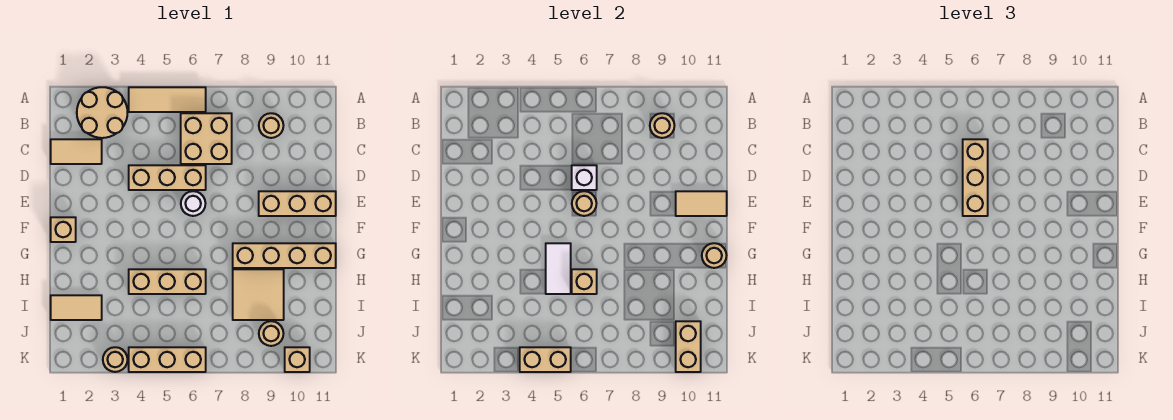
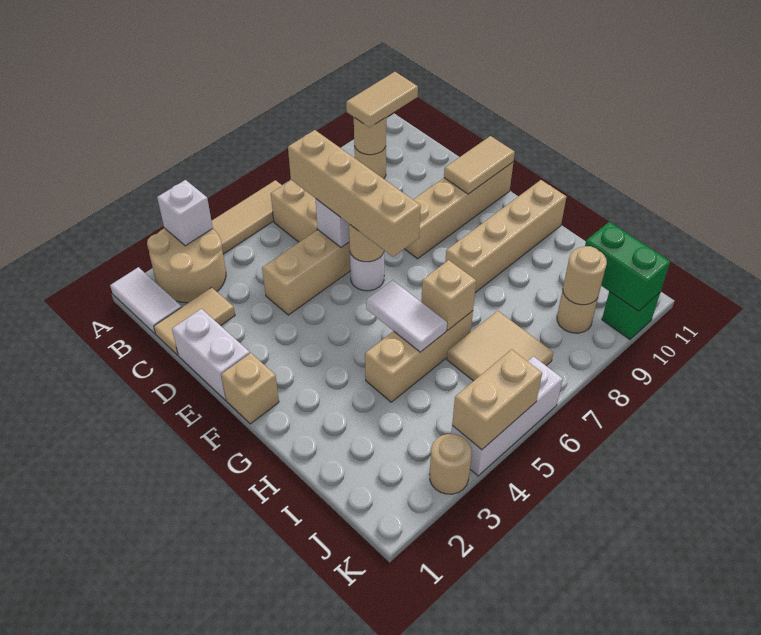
none -> white 1x2 tile [110,267,181,334]
none -> white 1x1 brick [157,180,213,246]
tan 1x3 brick [963,139,988,216] -> tan 1x4 brick [288,130,421,257]
none -> white 1x2 brick [172,309,250,400]
tan 1x3 brick [259,191,336,216] -> tan 1x4 brick [405,162,513,259]
tan 1x1 round brick [702,243,726,268] -> tan 1x1 round brick moved to [563,246,607,305]
tan 2x2 tile [233,269,284,320] -> tan 2x2 tile moved to [447,311,553,381]
tan 1x2 tile [51,295,102,320] -> tan 1x2 tile moved to [346,72,418,128]
tan 1x2 brick [676,321,701,372] -> green 1x2 brick [585,222,670,311]
tan 1x3 brick [129,347,206,372] -> white 1x3 brick [451,356,563,476]
tan 1x1 brick [285,347,310,372] -> green 1x1 brick [602,292,660,339]

